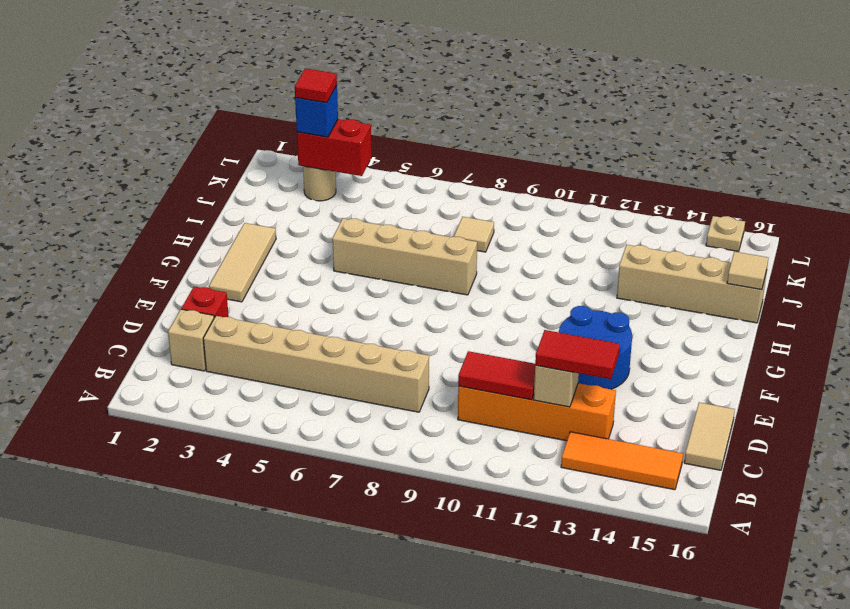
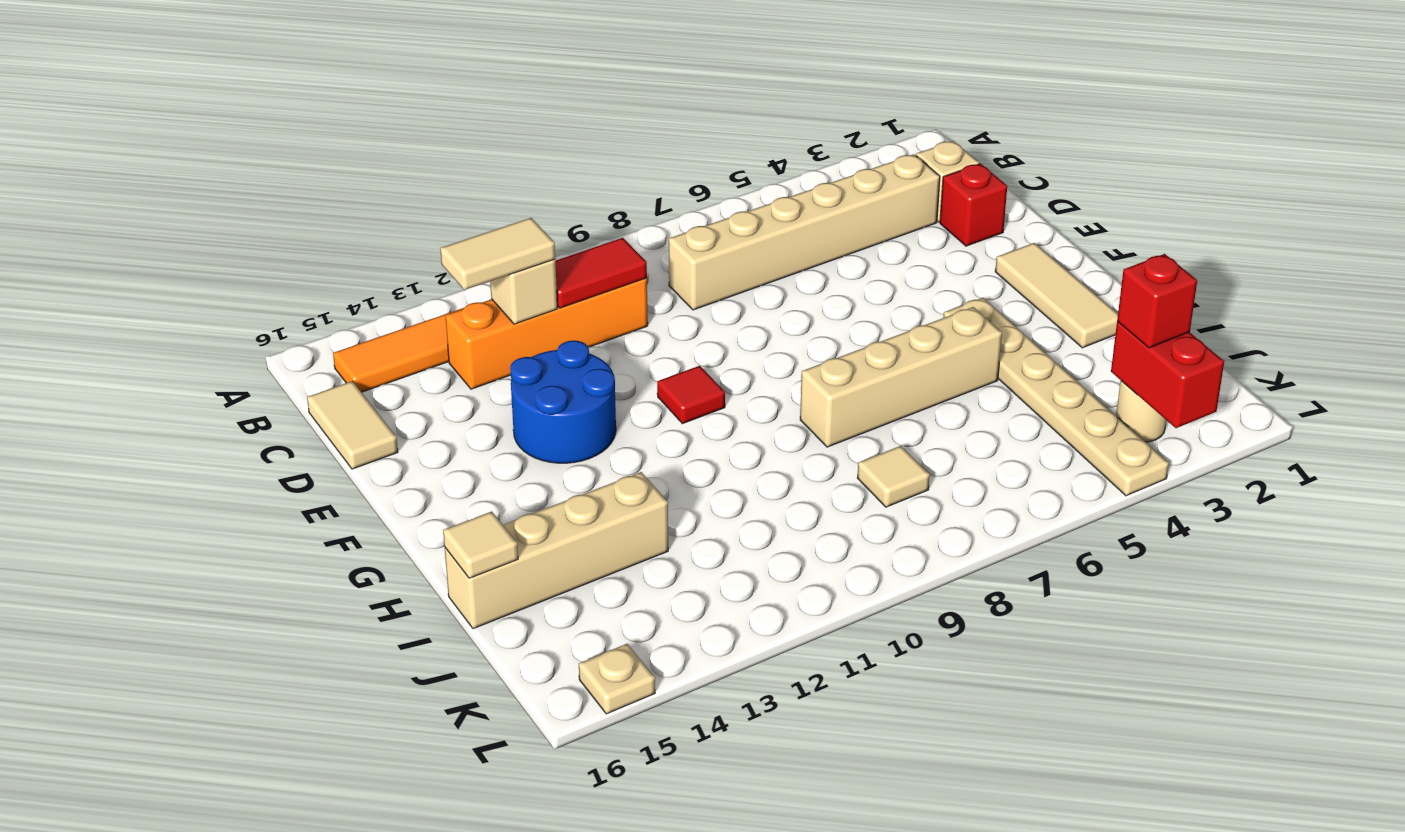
red 1x2 tile [535,330,620,379] -> tan 1x2 tile [440,218,555,290]
none -> tan 1x6 plate [943,298,1169,496]
red 1x2 brick [297,119,372,176] -> red 1x2 brick turned to [1111,321,1224,428]
blue 1x1 brick [295,86,338,137] -> red 1x1 brick [1117,254,1197,348]
red 1x1 tile [295,68,337,103] -> red 1x1 tile moved to [657,366,725,424]

